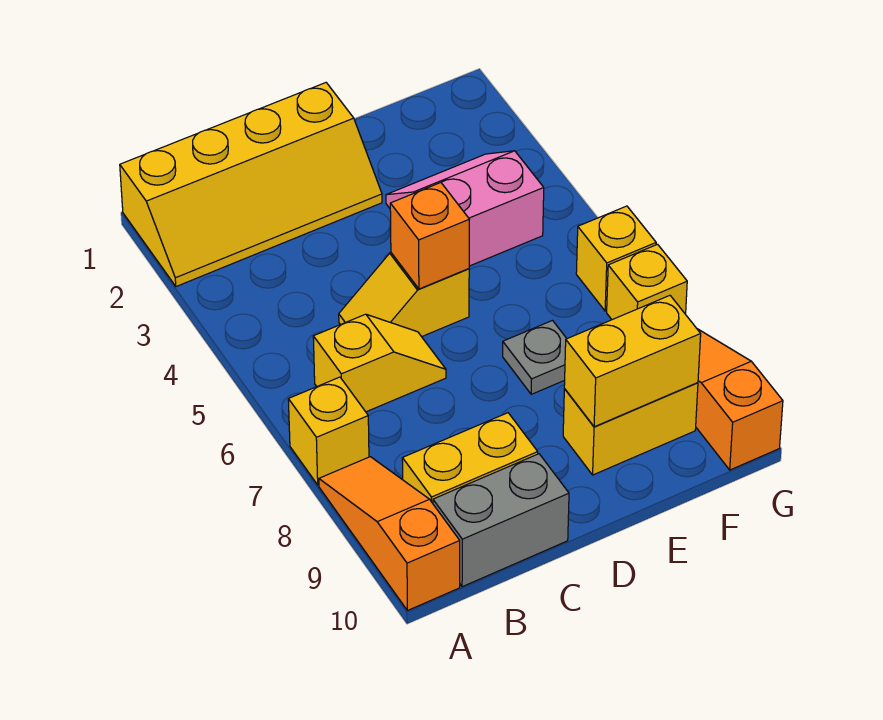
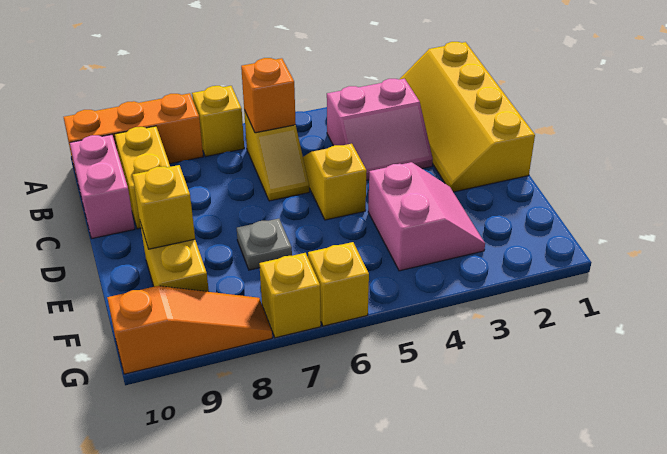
orange 1x3 slope [319,457,460,611] -> orange 1x3 brick [64,93,203,173]
none -> pink 2x2 slope [327,79,433,180]
grey 1x2 brick [433,454,569,587] -> pink 1x2 brick [70,135,135,238]
orange 1x1 brick [390,183,469,289] -> orange 1x1 brick moved to [241,58,296,133]
yellow 1x2 brick [564,296,701,427] -> yellow 1x1 brick [133,165,195,249]

